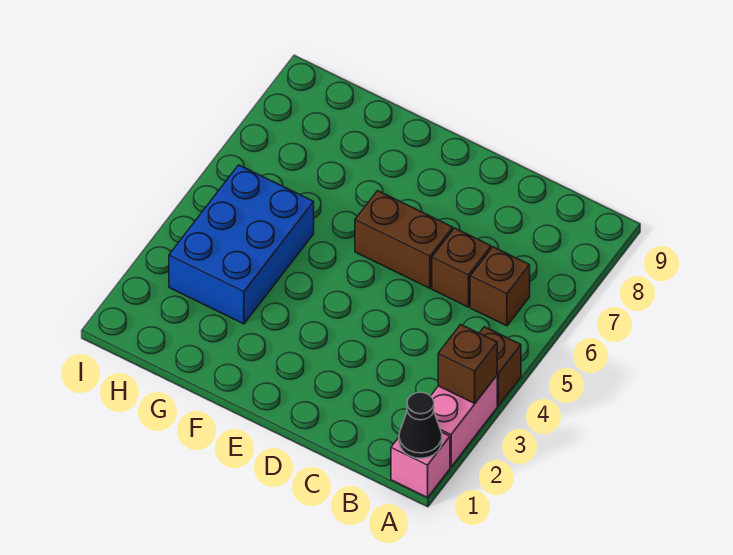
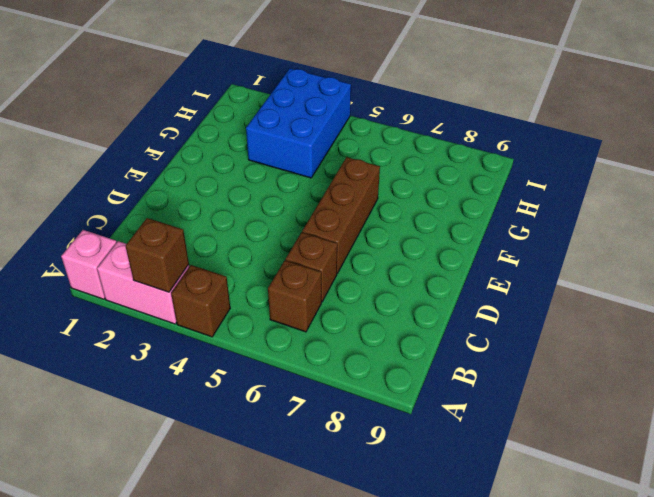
black 1x1 cone [399,392,442,458] -> none
brown 1x2 brick [355,191,453,288] -> brown 1x3 brick [302,157,380,273]
blue 2x3 brick [169,165,314,324] -> blue 2x3 brick turned to [246,69,351,178]

